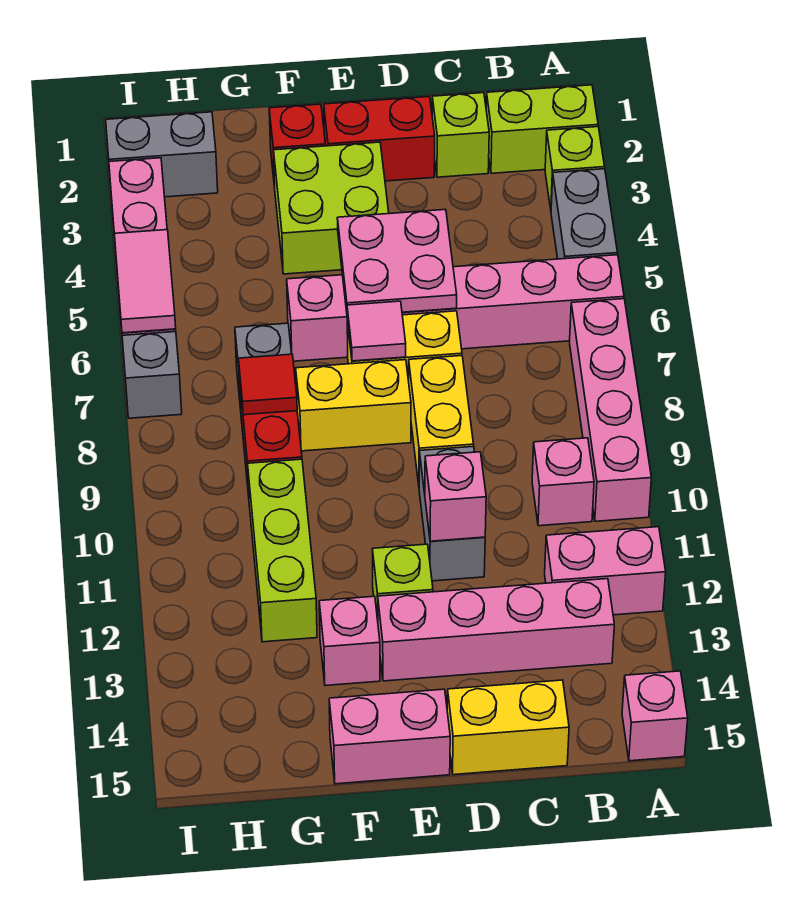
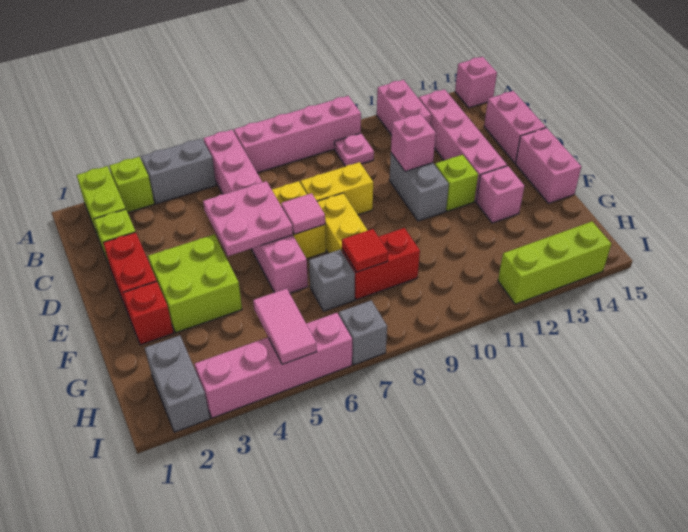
pink 1x1 brick [532,438,594,526] -> pink 1x1 plate [334,133,374,166]
yellow 1x2 brick [447,680,569,775] -> pink 1x2 brick [484,91,546,163]
grey 1x2 brick [419,446,485,581] -> grey 1x2 brick turned to [389,153,449,221]
lime 1x3 brick [248,459,317,642] -> lime 1x3 brick moved to [498,222,611,304]
pink 1x2 tile [114,230,176,333] -> pink 1x2 tile turned to [253,288,317,364]

